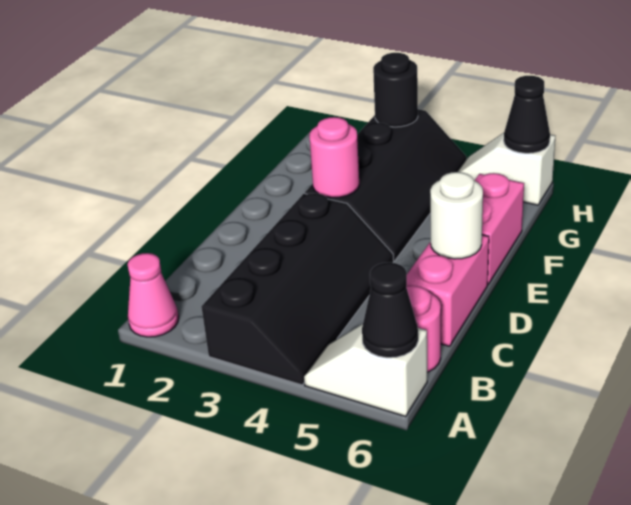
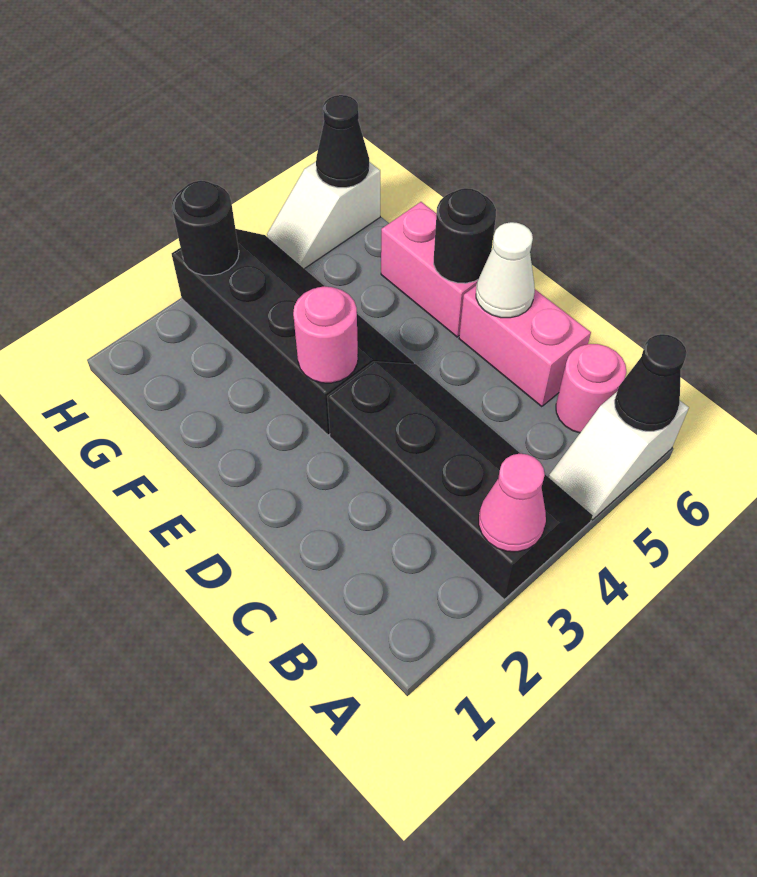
pink 1x1 cone [128,253,179,337] -> pink 1x1 cone moved to [479,454,546,552]
white 1x1 round brick [430,172,483,259] -> white 1x1 cone [476,222,535,318]
none -> black 1x1 round brick [434,188,496,283]

